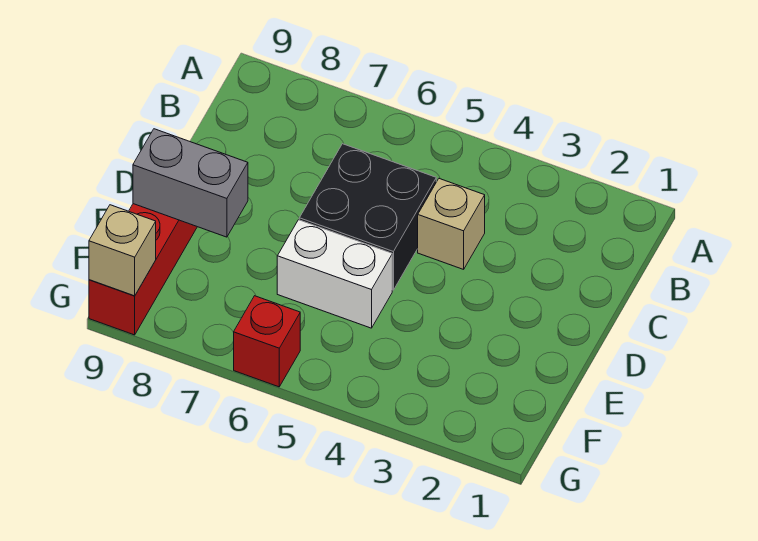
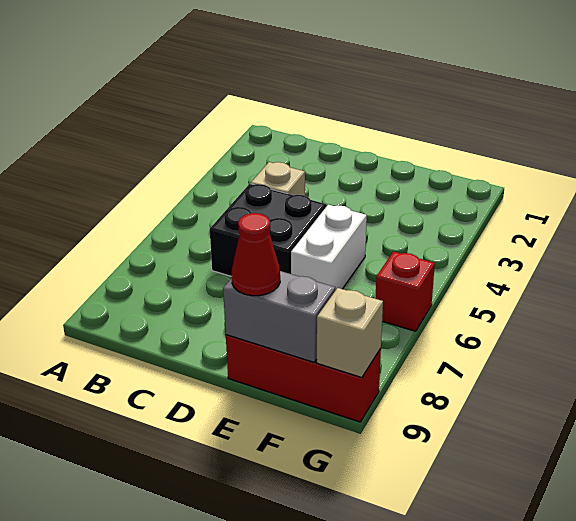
grey 1x2 brick [133,129,248,237] -> grey 1x2 brick turned to [223,271,335,362]
none -> red 1x1 cone [232,213,280,296]

